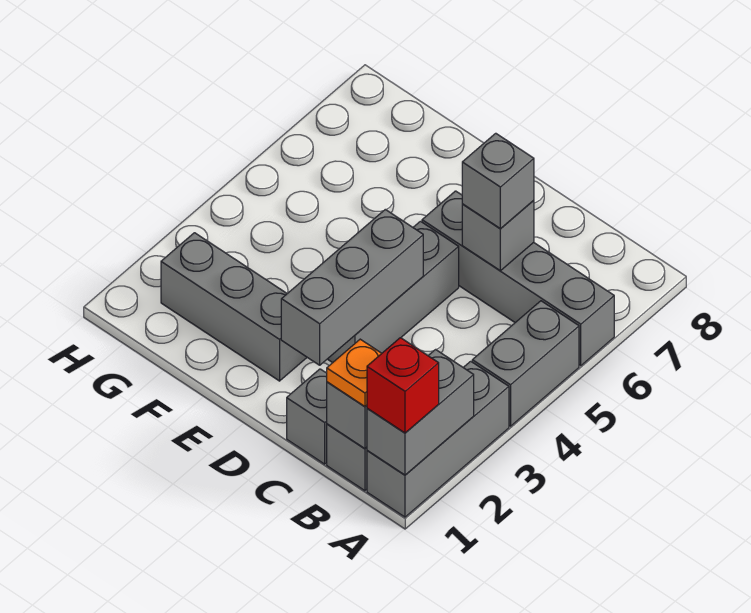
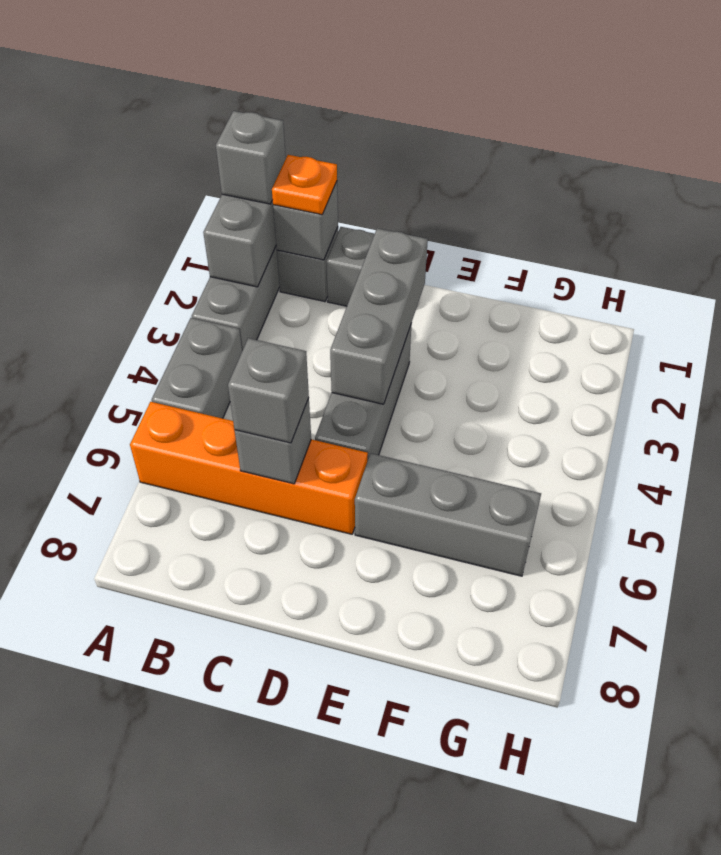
red 1x1 brick [367,338,439,433] -> grey 1x1 brick [216,111,286,204]
grey 1x4 brick [422,191,614,366] -> orange 1x4 brick [130,402,368,534]
grey 1x3 brick [161,233,307,381] -> grey 1x3 brick moved to [355,453,541,576]

